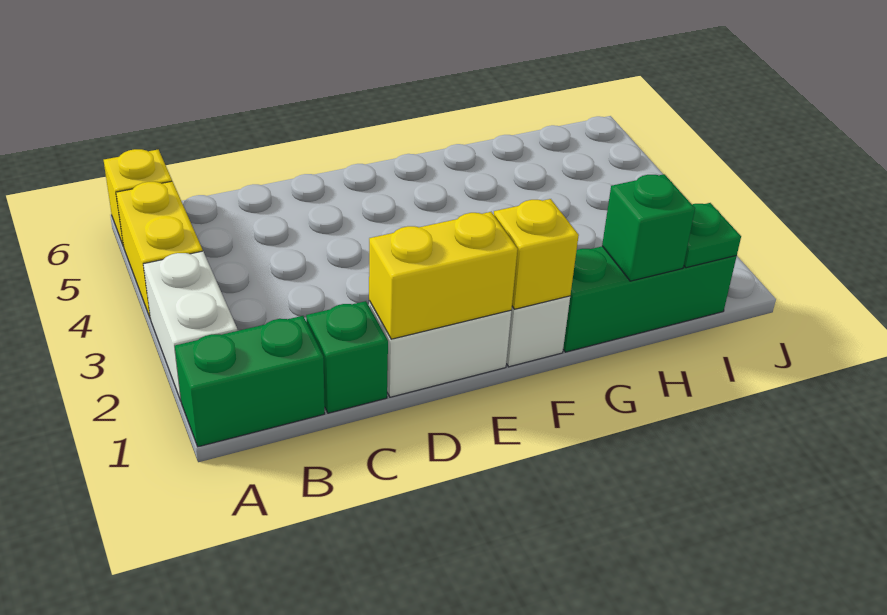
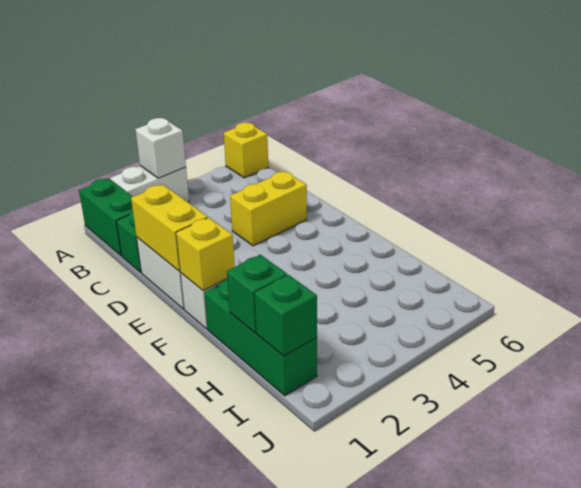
none -> white 1x1 brick [135,118,186,178]
yellow 1x2 brick [116,181,203,319] -> yellow 1x2 brick moved to [230,171,307,246]
green 1x1 plate [684,203,741,268] -> green 1x1 brick [255,275,317,356]

